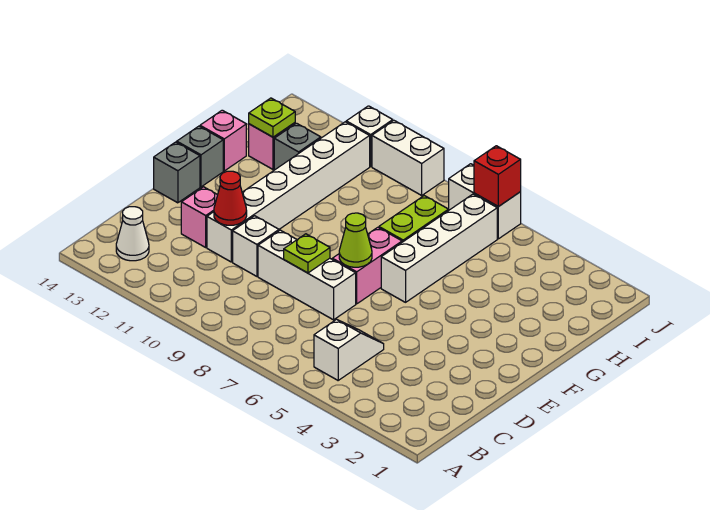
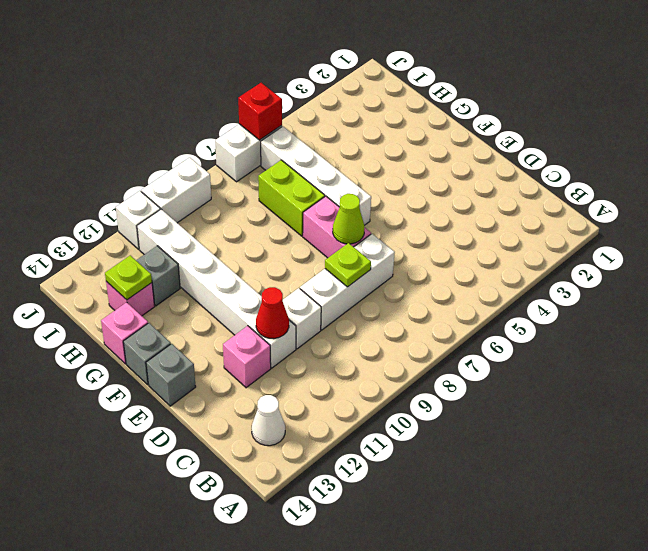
white 1x2 slope [314,319,384,380] -> none

